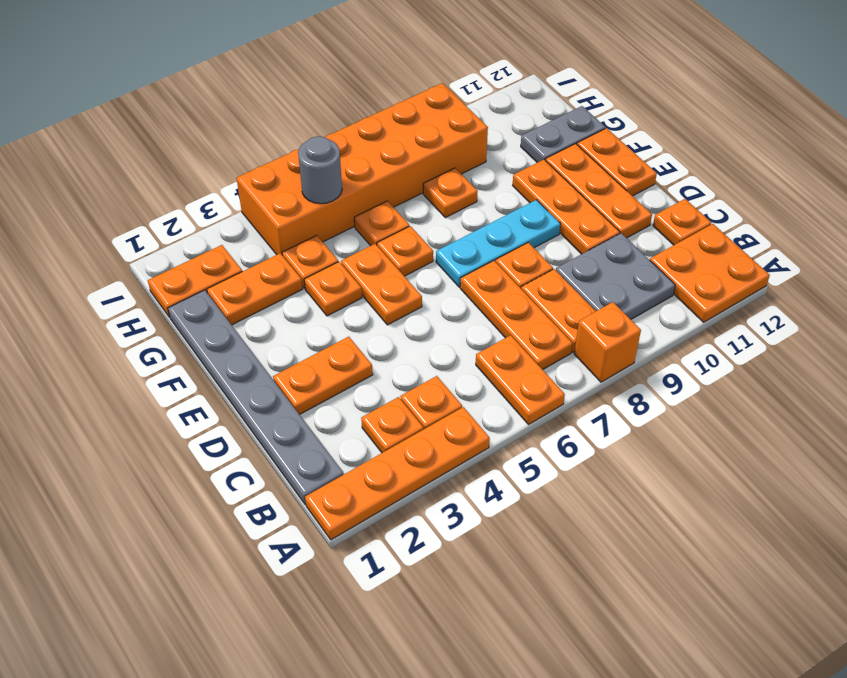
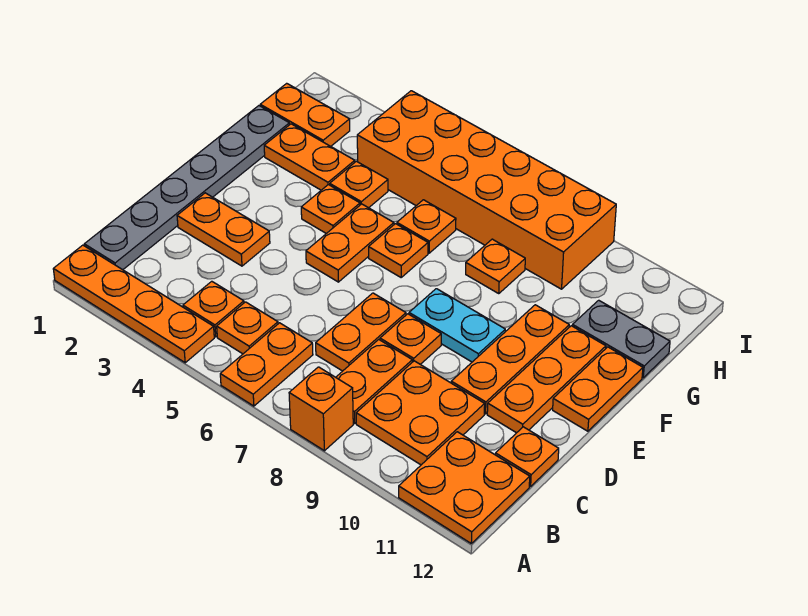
orange 1x1 plate [361,397,424,453] -> orange 1x1 plate moved to [217,302,278,354]
orange 1x3 plate [460,261,573,370] -> orange 1x2 plate [316,293,406,371]
grey 2x2 plate [556,233,675,319] -> orange 2x2 plate [356,361,485,465]
cyan 1x3 plate [436,200,561,287] -> cyan 1x2 plate [409,289,505,362]
grey 1x1 round brick [298,136,342,204] -> none

